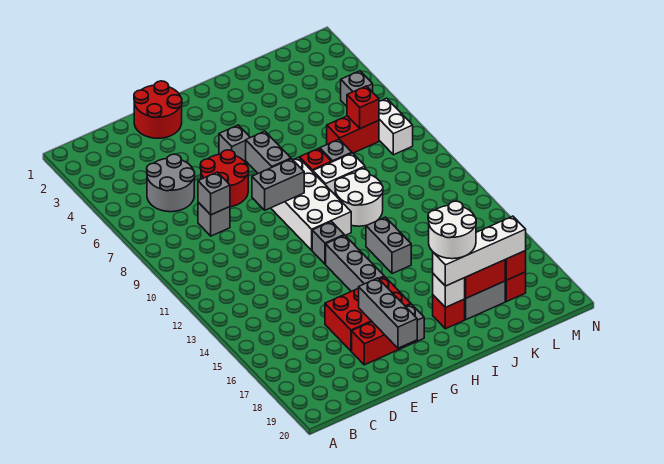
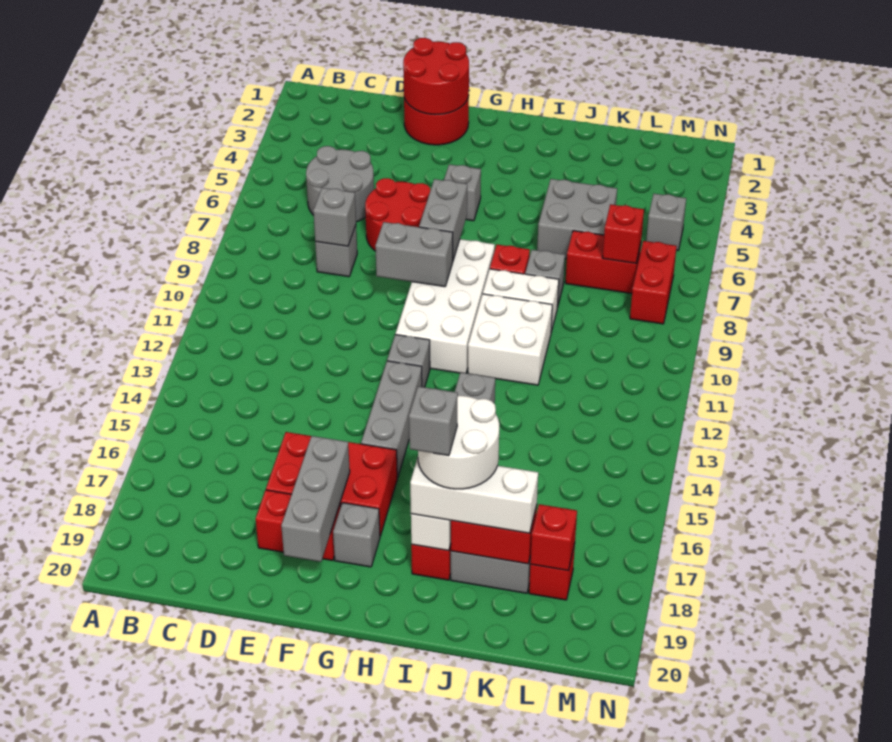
none -> red 2x2 round brick [403,38,469,115]
white 2x2 round brick [335,169,383,226] -> white 2x2 brick [468,294,552,385]
white 1x4 brick [433,216,526,286] -> white 1x3 brick [410,457,538,533]
none -> grey 1x1 brick [409,386,458,456]
none -> grey 2x2 brick [537,179,617,259]
white 1x2 brick [379,98,413,155] -> red 1x2 brick [630,241,677,324]

